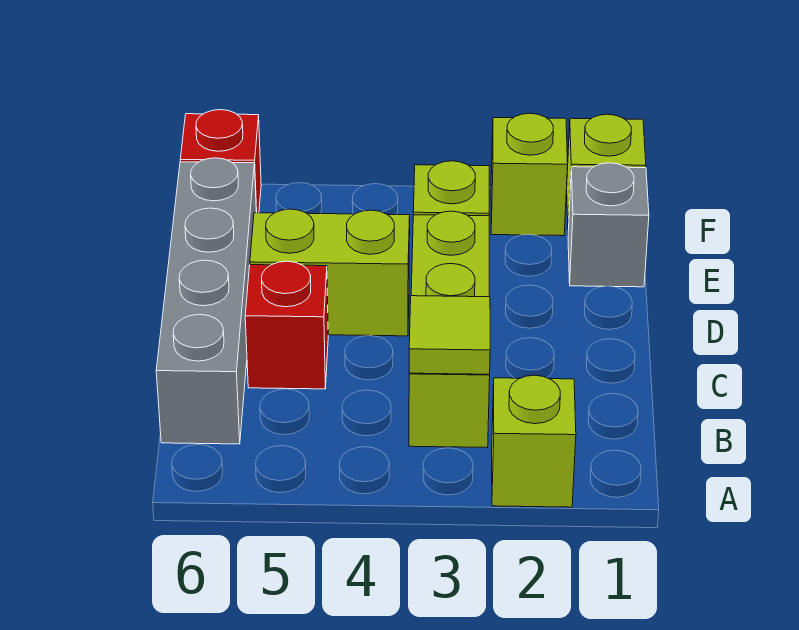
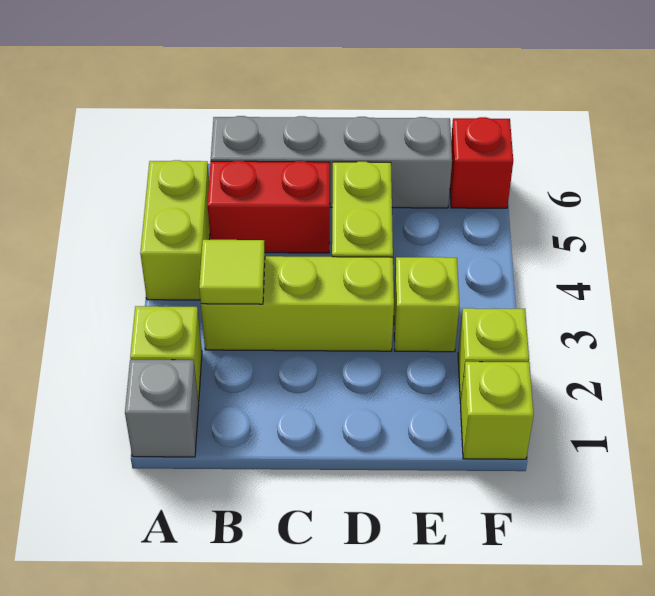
none -> lime 1x2 brick [140,160,210,300]
red 1x1 brick [245,261,328,389] -> red 1x2 brick [208,161,330,253]
grey 1x1 brick [568,163,649,287] -> grey 1x1 brick moved to [125,360,199,457]

